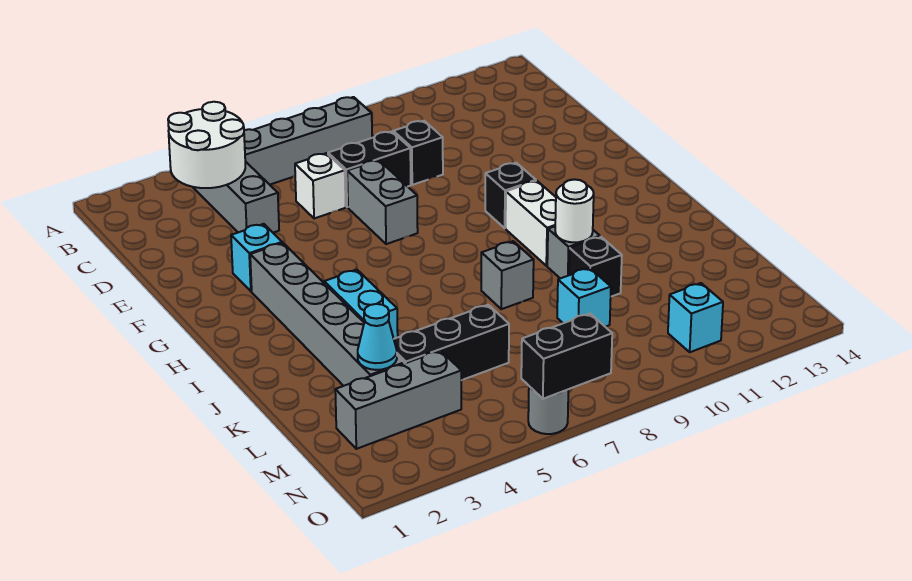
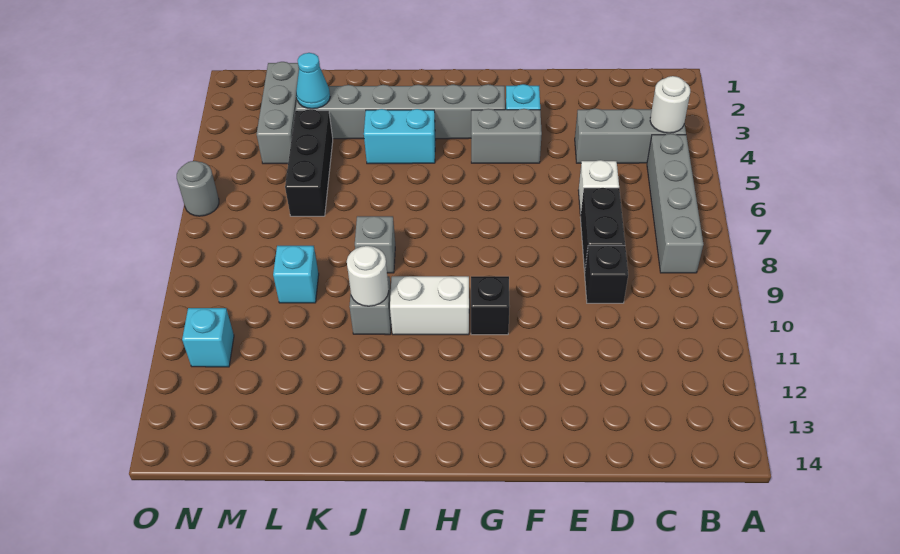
white 2x2 round brick [168,102,245,188] -> white 1x1 round brick [650,76,690,133]
grey 1x2 brick [347,160,418,244] -> grey 1x2 brick moved to [471,109,542,163]
black 1x1 brick [569,237,622,297] -> none
black 1x2 brick [521,314,612,399] -> none

